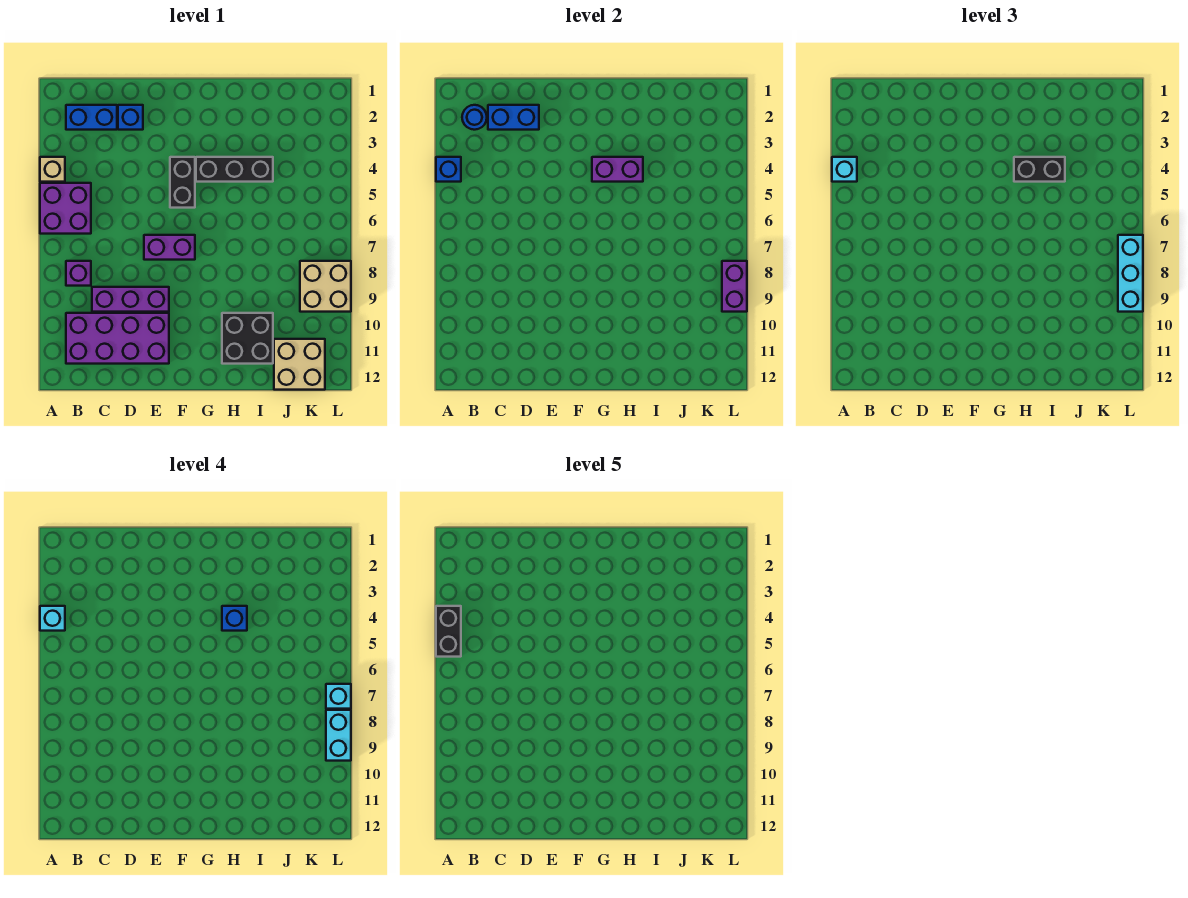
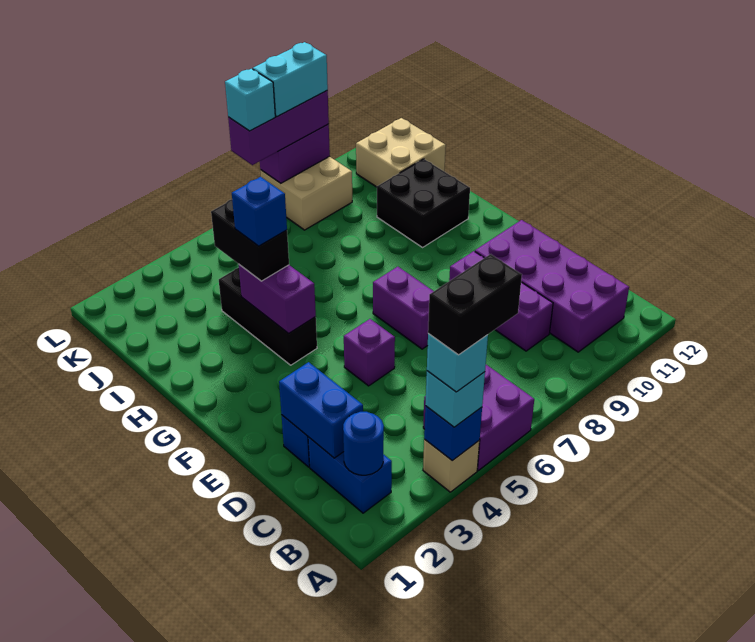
purple 1x1 brick [66,261,91,286] -> purple 1x1 brick moved to [344,319,395,386]
black 1x2 brick [170,157,195,208] -> none
cyan 1x3 brick [1118,235,1143,312] -> purple 1x3 brick [228,91,329,165]

